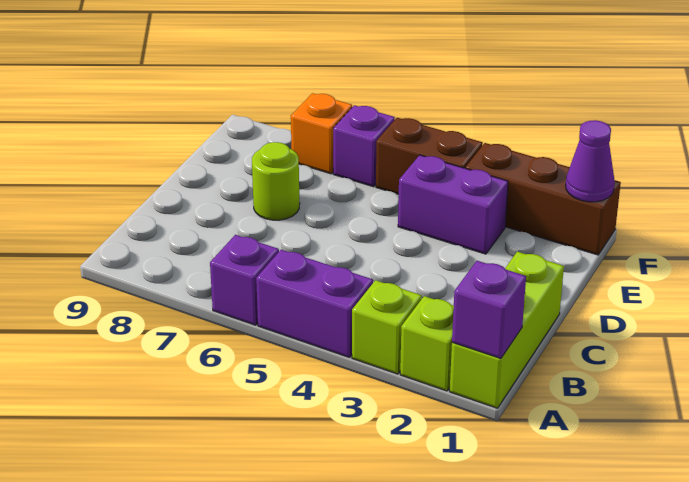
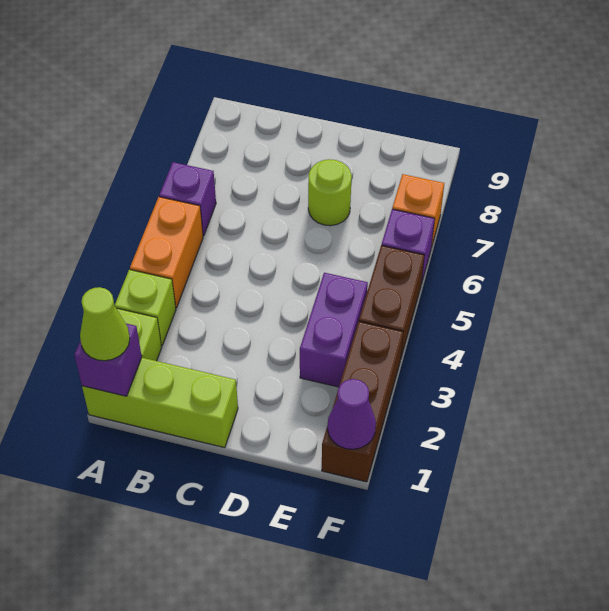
none -> lime 1x1 cone [80,287,130,361]
purple 1x2 brick [256,250,373,357] -> orange 1x2 brick [130,197,203,308]

